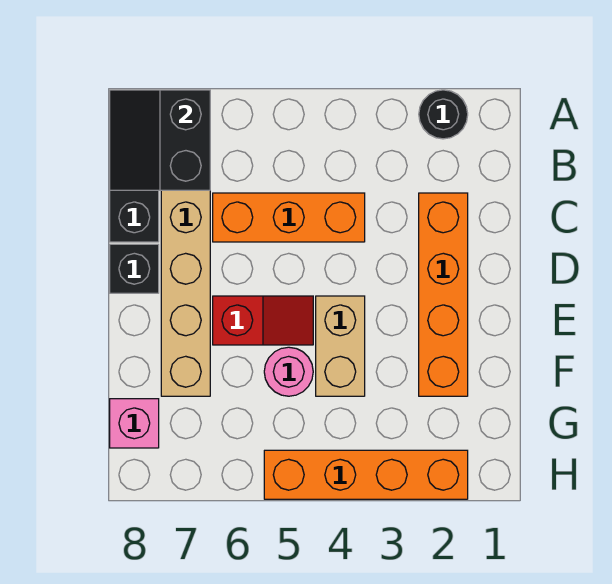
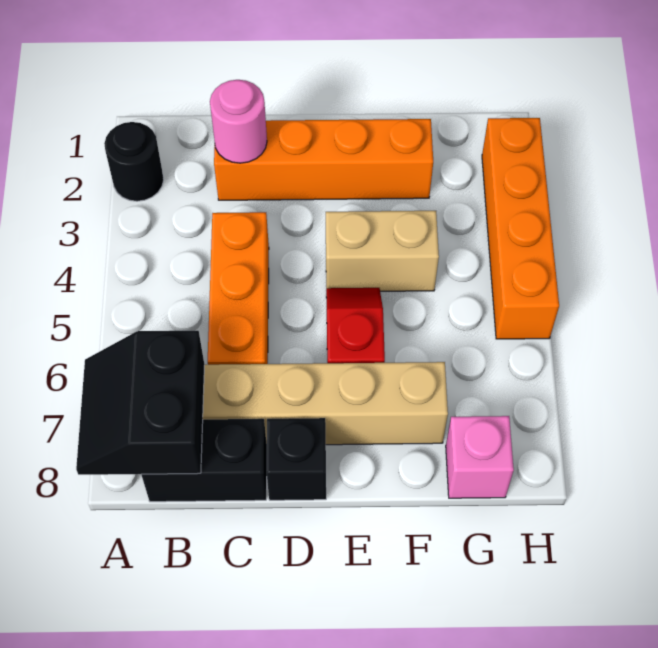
black 2x2 slope [110,90,210,190] -> black 2x2 slope turned to [76,331,204,475]
pink 1x1 round brick [264,347,313,396] -> pink 1x1 round brick moved to [210,80,267,163]

